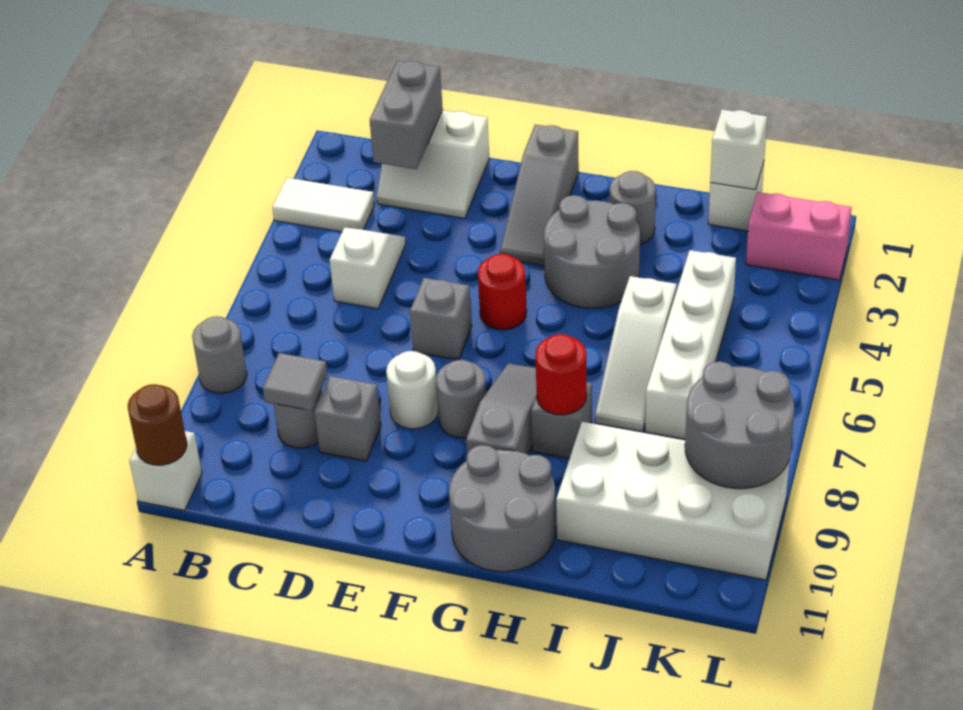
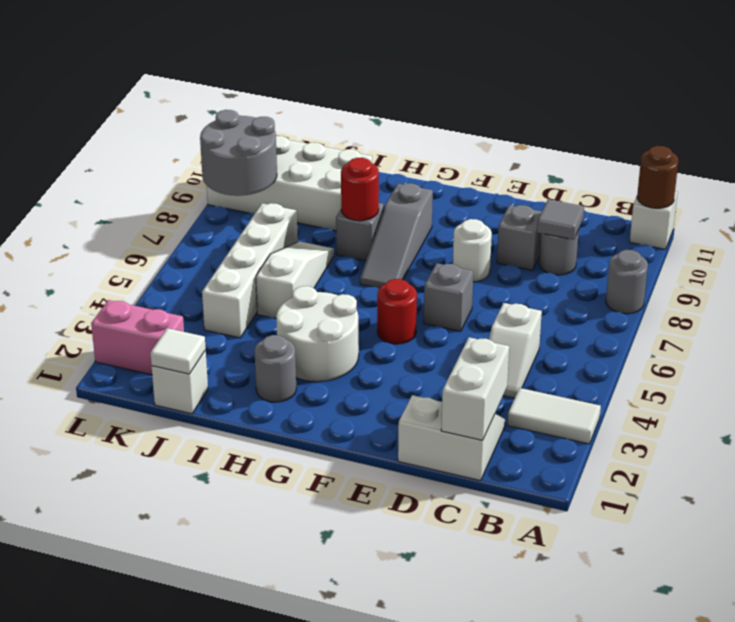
grey 1x2 brick [370,60,443,169] -> white 1x2 brick [441,337,509,440]
grey 1x3 slope [500,124,579,266] -> none
grey 1x1 round brick [436,360,486,438] -> none
grey 2x2 round brick [544,195,640,308] -> white 2x2 round brick [276,286,359,382]
grey 2x2 round brick [449,445,556,572] -> none
white 1x1 brick [710,110,767,190] -> white 1x1 tile [150,328,206,374]

